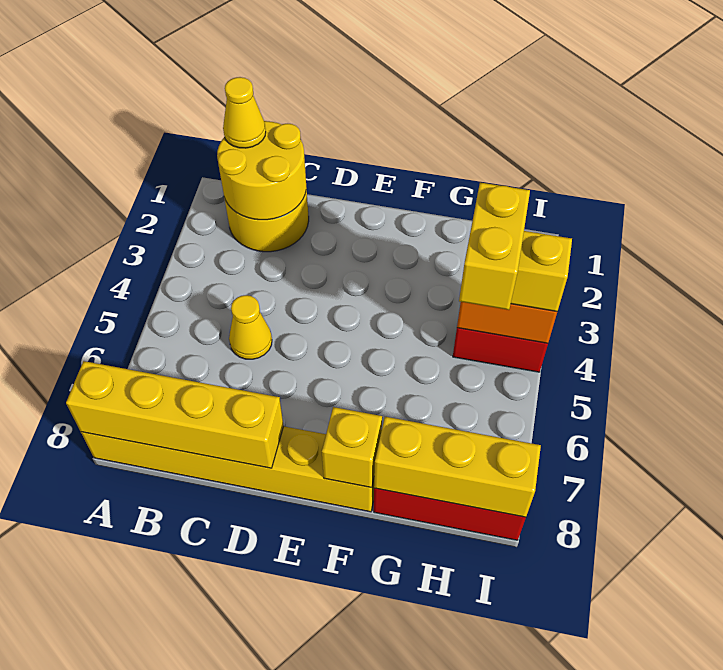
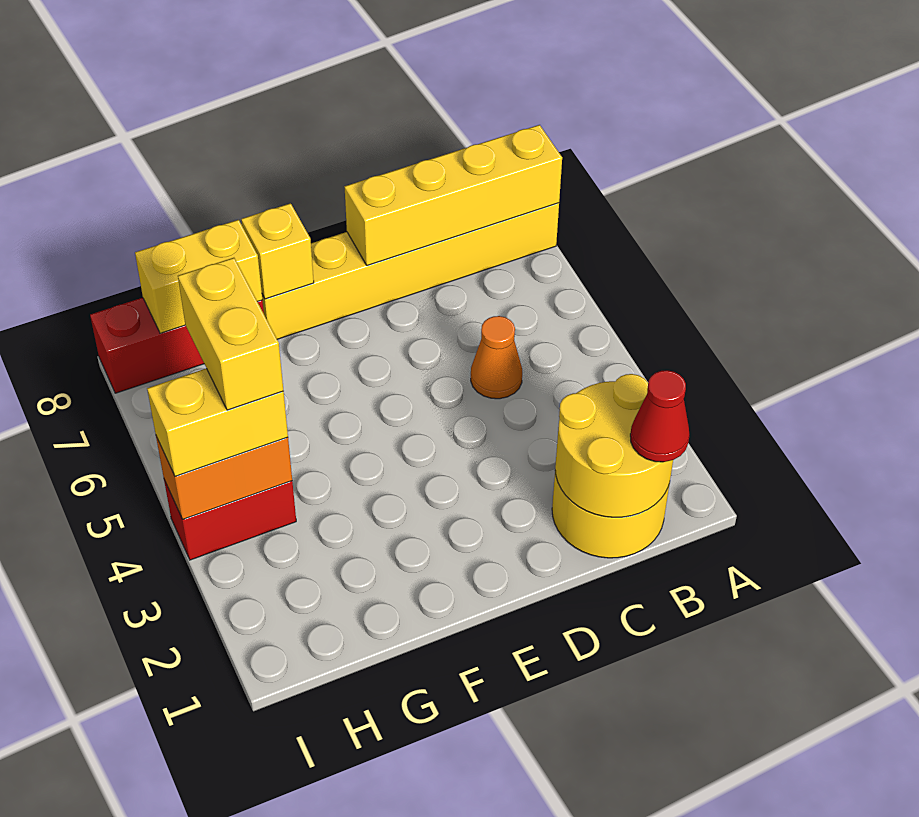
yellow 1x1 cone [223,77,266,148] -> red 1x1 cone [630,370,689,462]
yellow 1x1 cone [229,295,272,359] -> orange 1x1 cone [471,316,522,399]
yellow 1x3 brick [374,417,541,517] -> yellow 1x2 brick [135,220,262,333]

